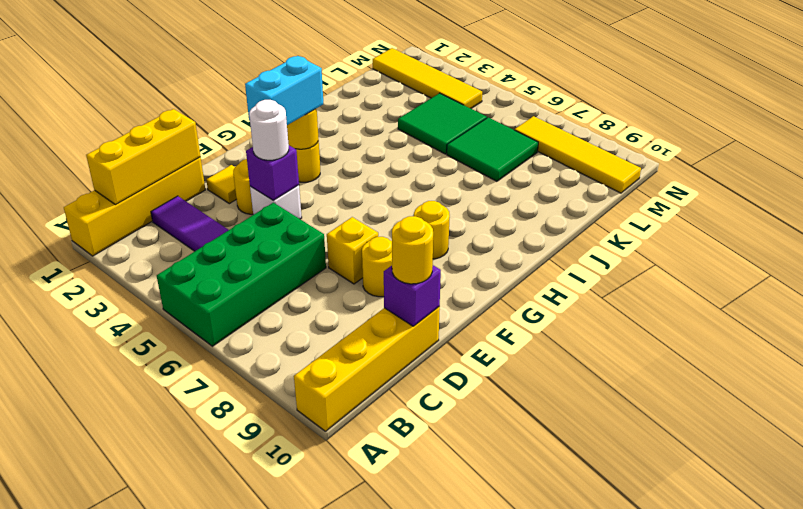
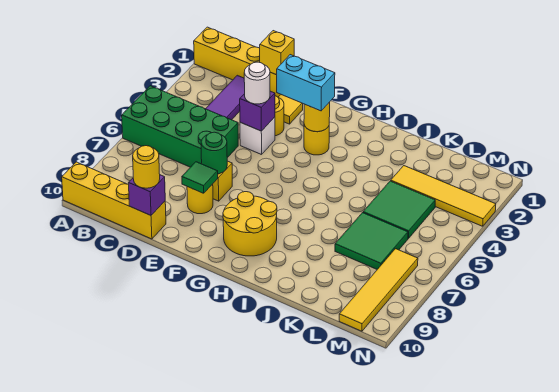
yellow 1x3 brick [86,109,200,205] -> yellow 1x1 brick [260,31,294,75]
none -> green 1x1 round brick [201,132,227,174]
none -> green 1x1 tile [182,162,218,193]
yellow 1x1 round brick [414,201,450,259] -> yellow 2x2 round brick [223,192,277,256]
yellow 1x4 tile [373,48,482,108] -> yellow 1x4 tile turned to [391,166,496,226]

